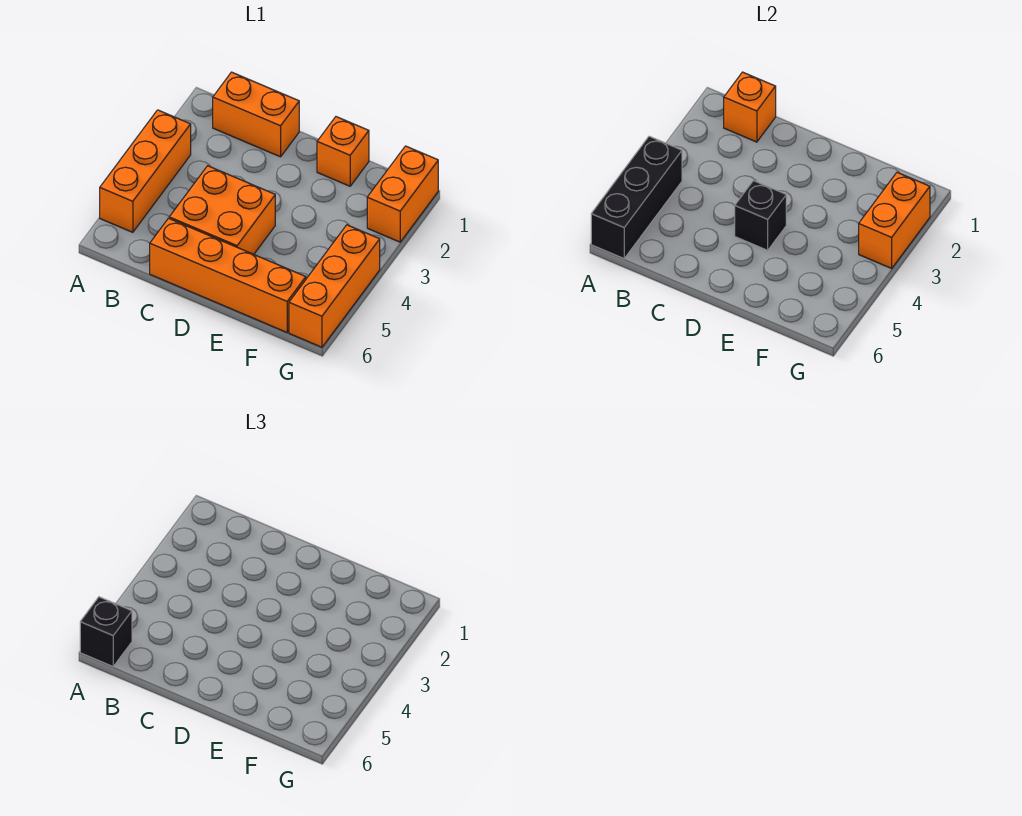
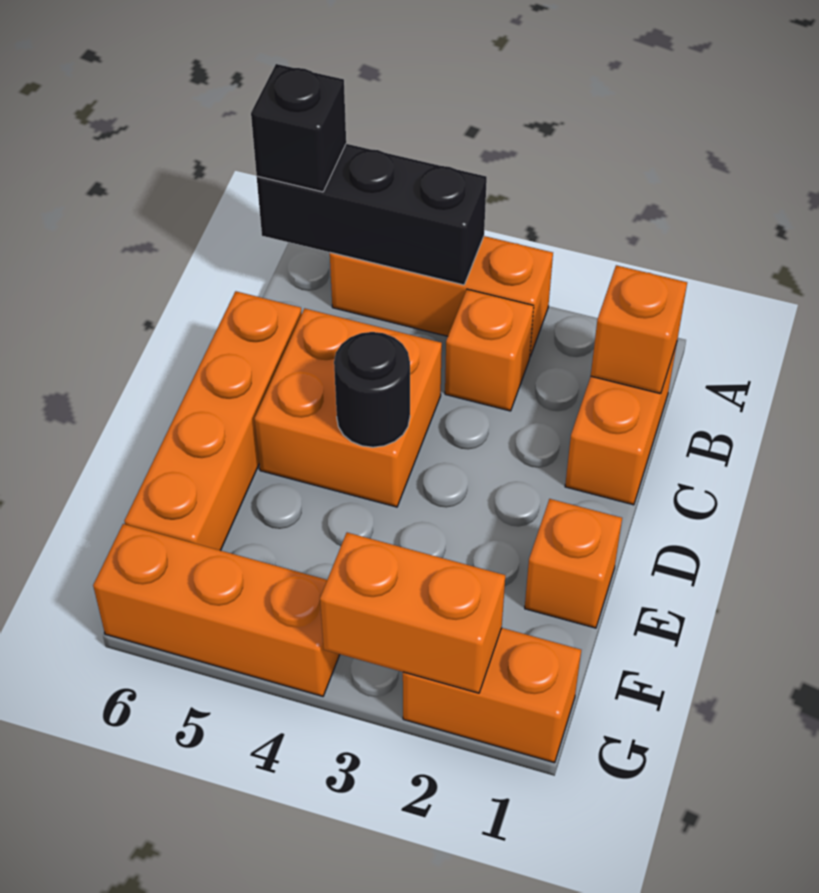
none -> orange 1x1 brick [445,289,534,411]
black 1x1 brick [735,181,786,250] -> black 1x1 round brick [334,332,410,447]

